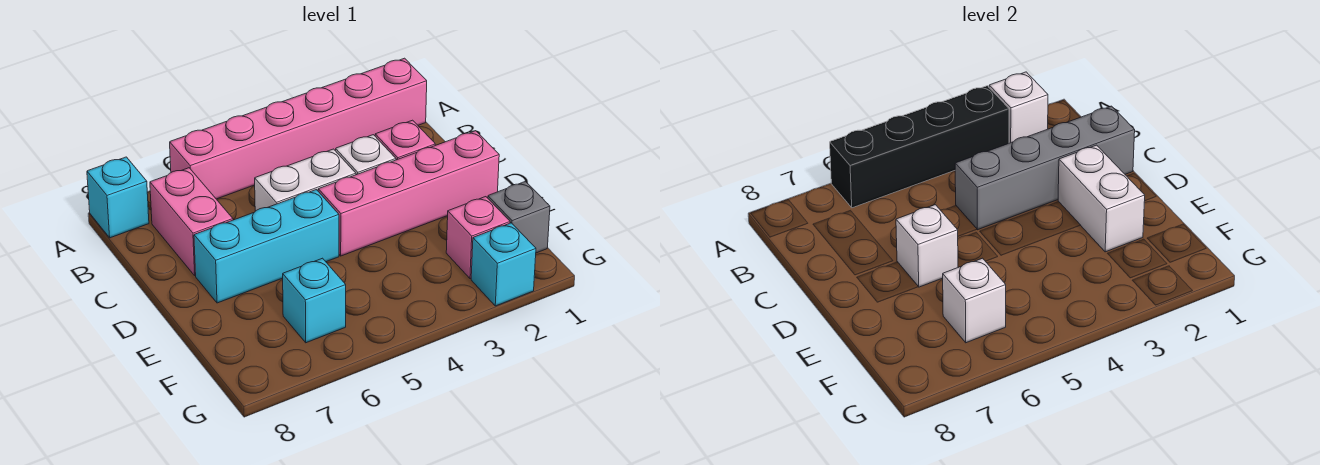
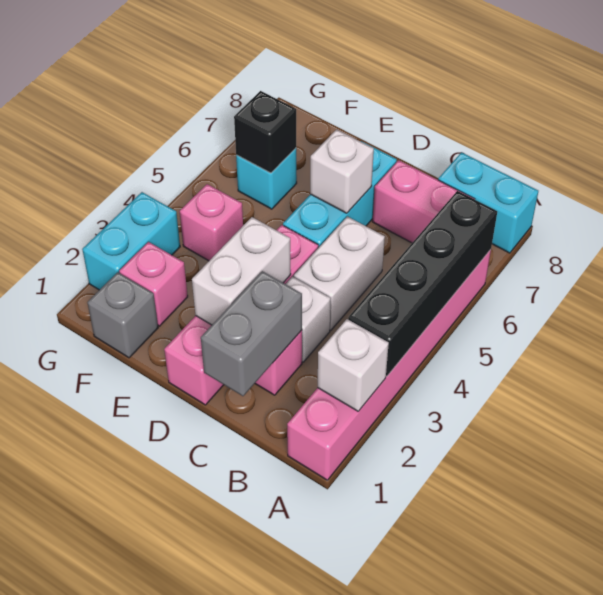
cyan 1x1 brick [87,157,149,238] -> cyan 1x2 brick [438,152,538,253]
grey 1x4 brick [955,106,1135,230] -> grey 1x2 brick [201,271,302,396]
white 1x2 brick [1058,145,1145,252] -> white 1x2 brick turned to [192,217,291,325]
none -> pink 1x1 brick [180,184,243,261]
white 1x1 brick [943,258,1006,343] -> black 1x1 brick [234,91,296,173]
cyan 1x1 brick [471,223,536,306] -> cyan 1x2 brick [82,192,180,290]

